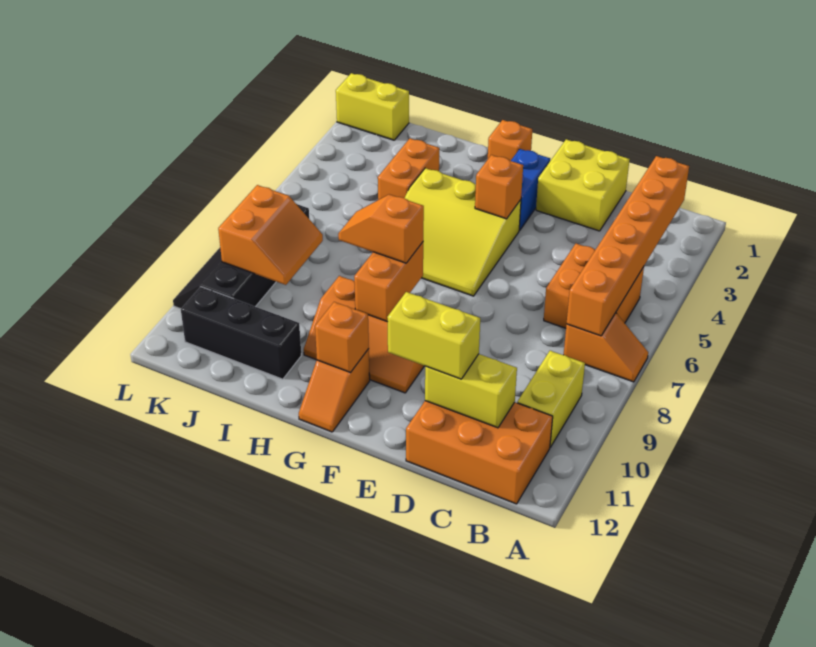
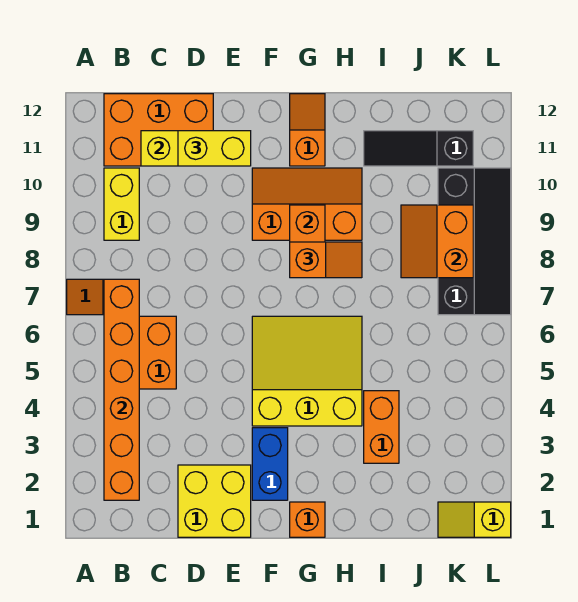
orange 1x1 brick [475,155,523,219] -> none
orange 1x1 brick [315,302,369,372] -> none
black 1x3 brick [181,287,301,379] -> black 1x3 slope [364,131,473,166]
yellow 1x2 brick [336,73,409,140] -> yellow 1x2 slope [438,502,511,537]

